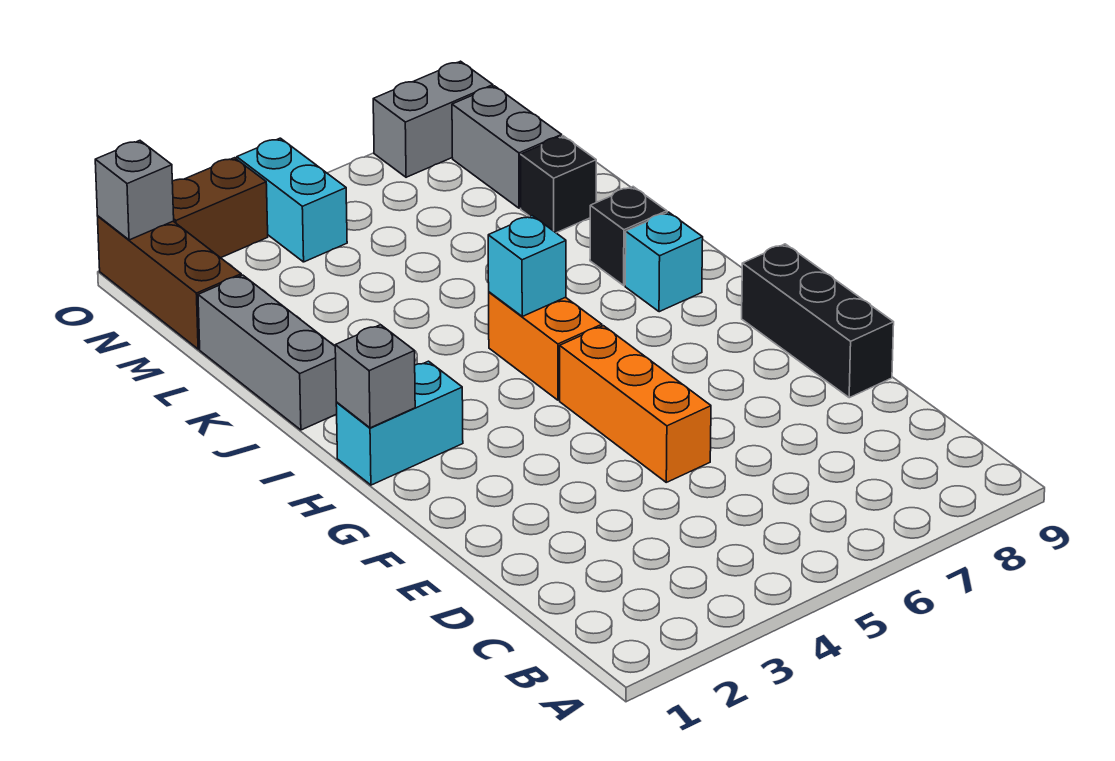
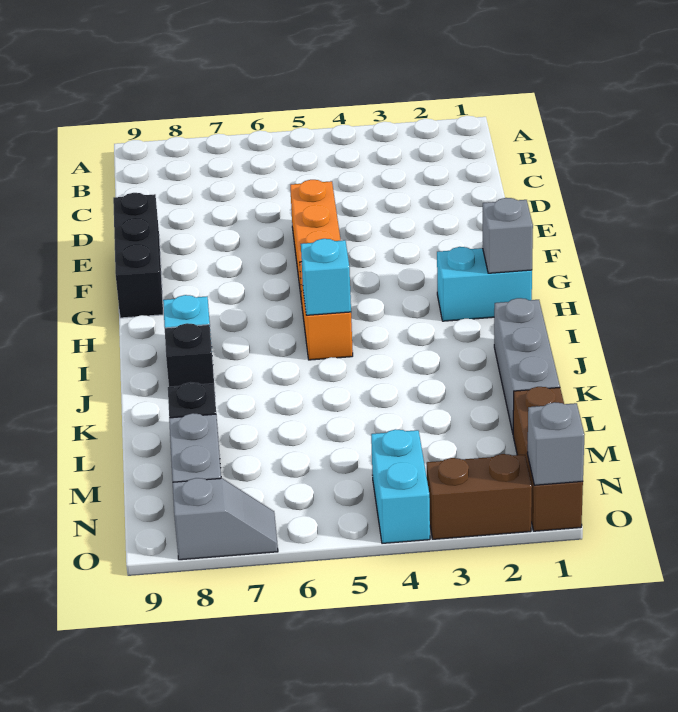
grey 1x2 brick [373,61,493,177] -> grey 1x2 slope [173,478,278,560]

